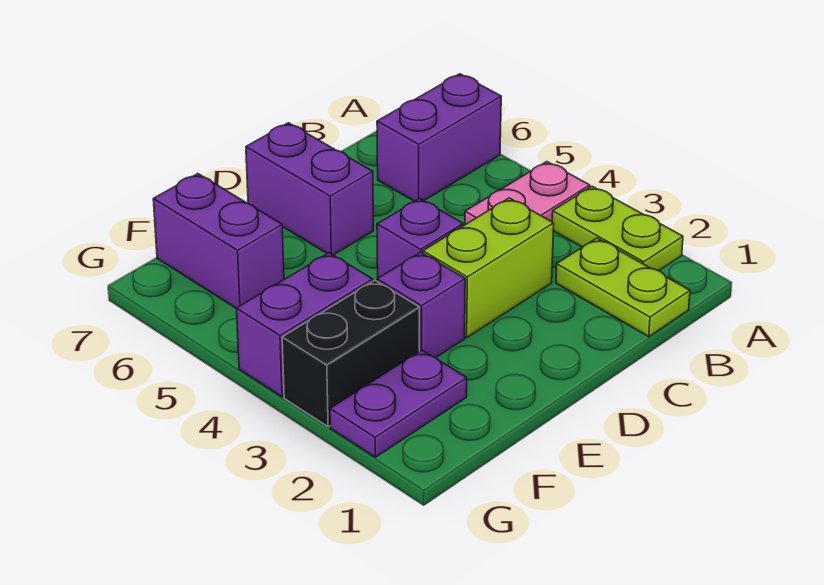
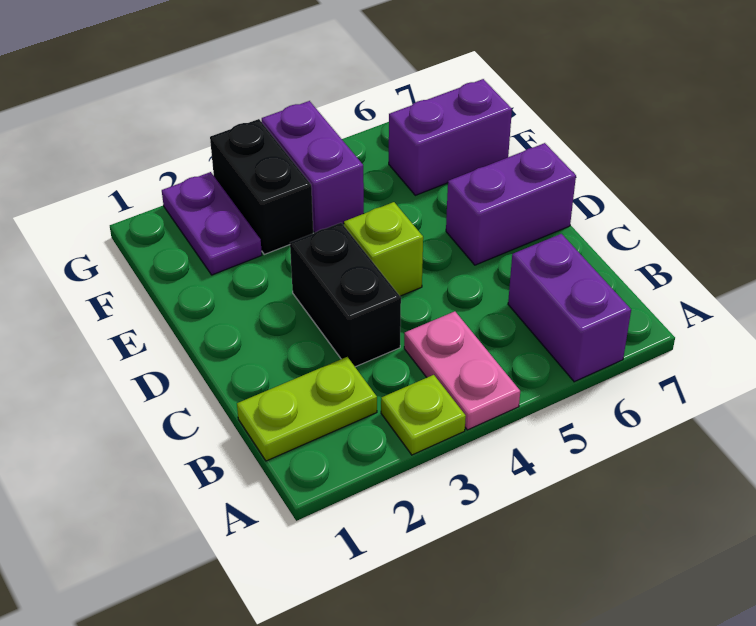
lime 1x2 plate [552,186,683,271] -> lime 1x1 plate [381,375,466,455]
lime 1x2 brick [423,198,554,338] -> black 1x2 brick [290,223,401,367]
purple 1x1 brick [377,198,463,278] -> lime 1x1 brick [344,202,423,296]
purple 1x1 brick [377,252,465,358] -> none

